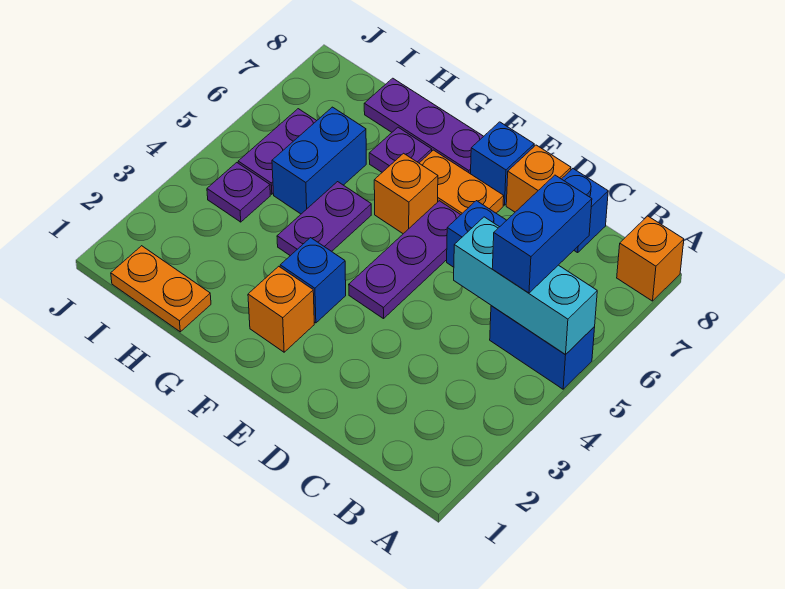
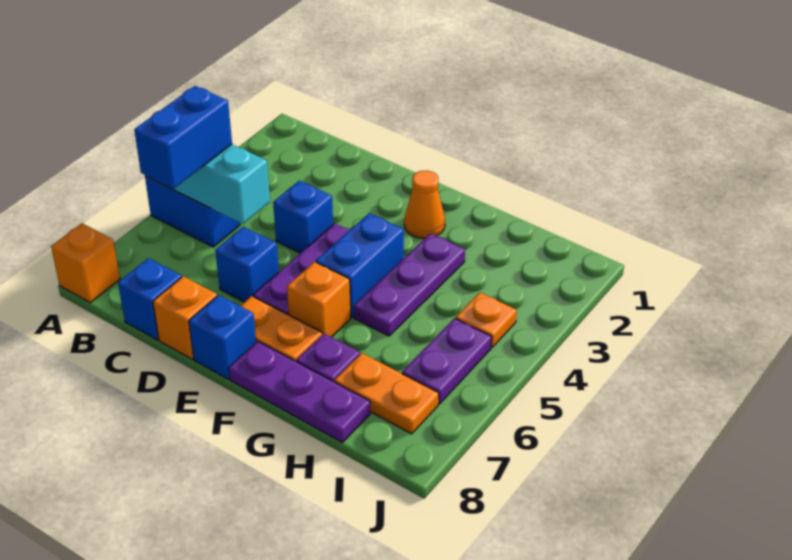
orange 1x1 brick [248,266,314,352] -> orange 1x1 cone [404,171,445,238]
blue 1x1 brick [280,238,346,323] -> blue 1x1 brick moved to [273,181,333,253]
purple 1x2 plate [277,182,371,256] -> purple 1x3 plate [354,233,465,336]
orange 1x2 plate [111,246,211,332] -> orange 1x2 plate moved to [334,353,439,434]
blue 1x2 brick [272,107,366,214] -> blue 1x2 brick moved to [316,213,404,317]
purple 1x1 plate [207,163,270,222] -> orange 1x1 plate [456,293,517,348]

